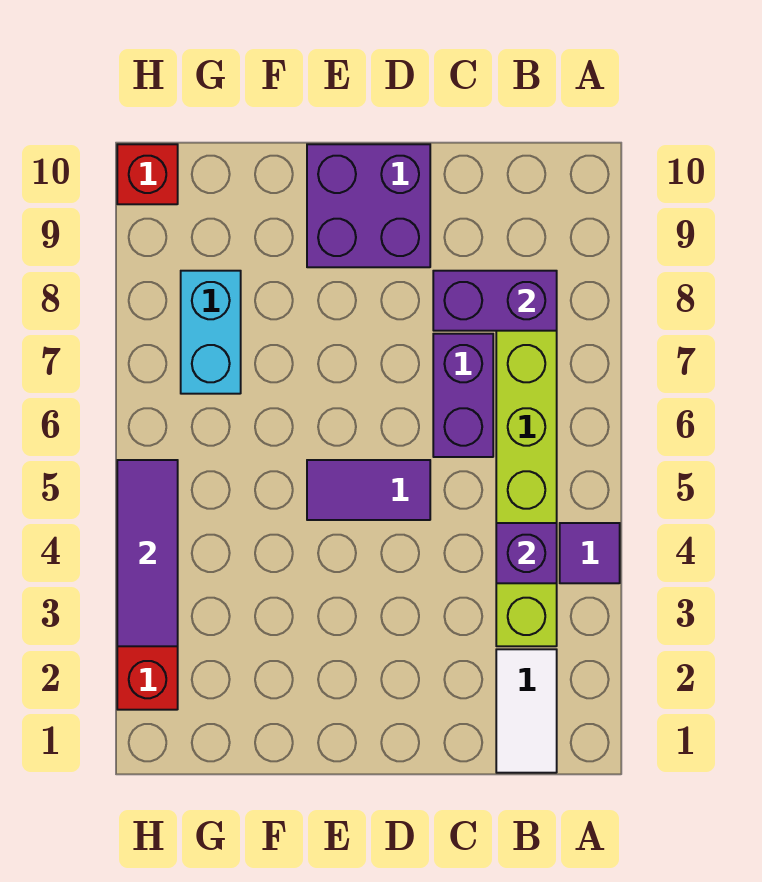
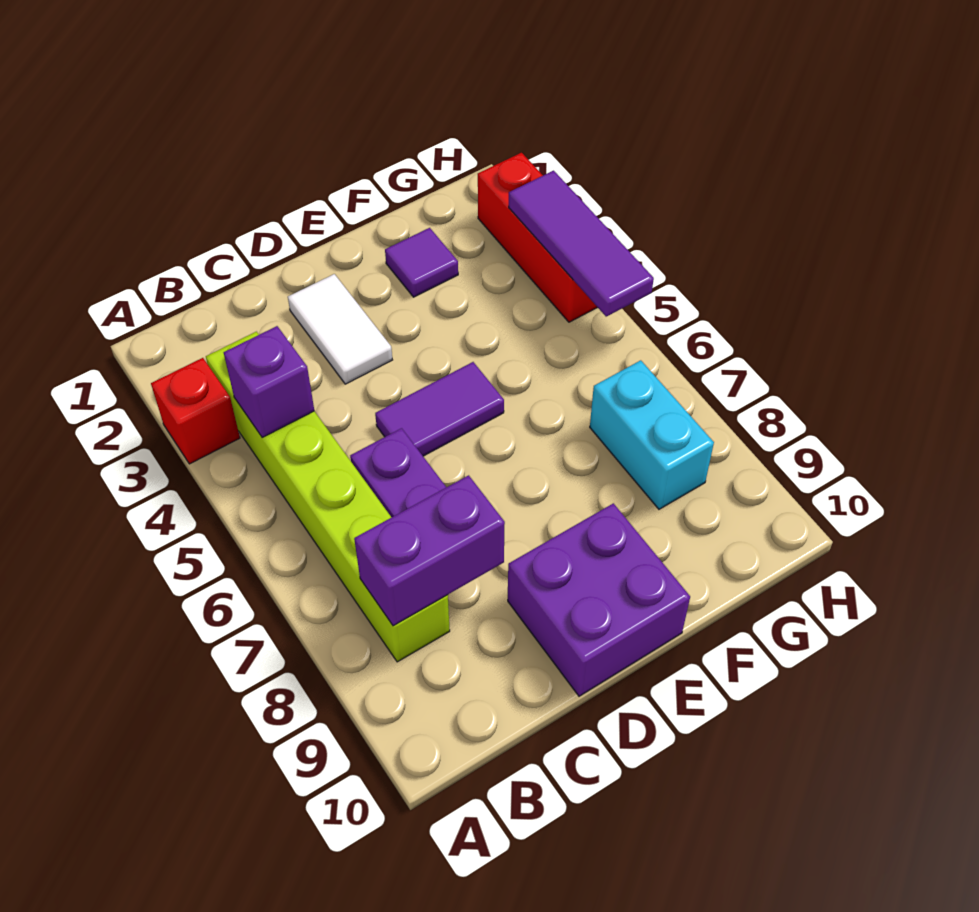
purple 1x1 tile [560,523,620,583] -> purple 1x1 tile moved to [385,228,458,297]
white 1x2 tile [496,649,557,773] -> white 1x2 tile moved to [288,274,392,384]
red 1x1 brick [117,144,178,204] -> red 1x1 brick moved to [151,358,240,464]

